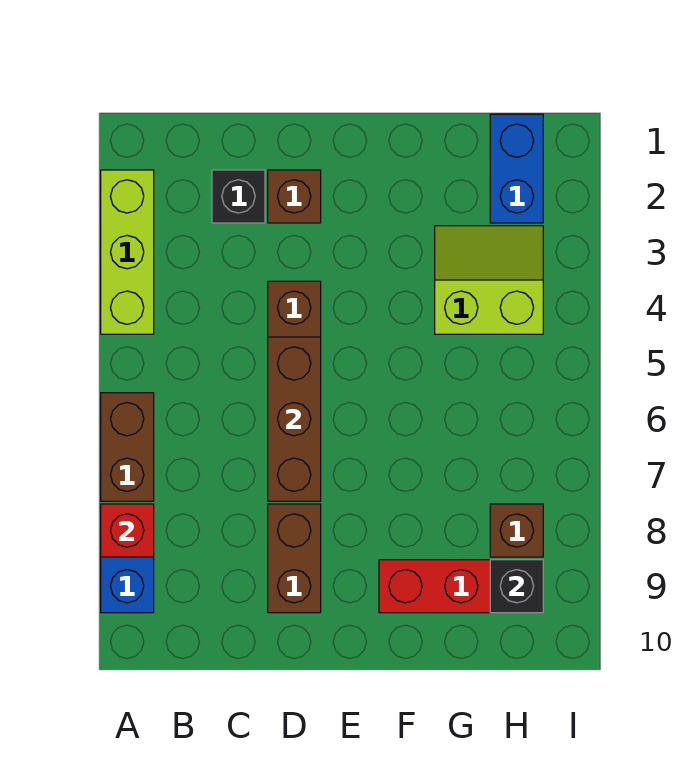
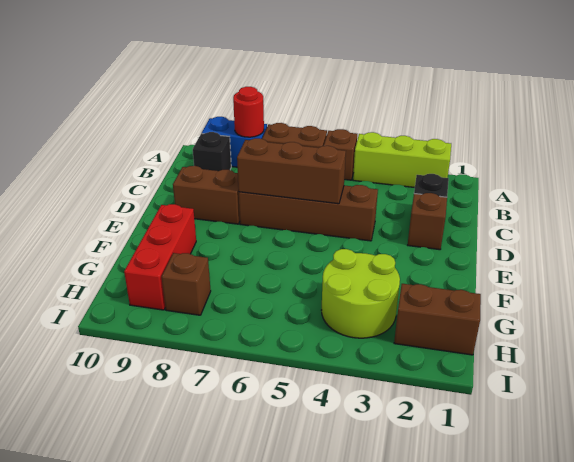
none -> brown 1x1 brick [324,129,357,180]
red 1x1 brick [101,504,154,557] -> red 1x1 round brick [233,87,264,137]
lime 2x2 slope [435,226,543,334] -> lime 2x2 round brick [321,249,400,338]
blue 1x2 brick [490,114,543,223] -> brown 1x2 brick [394,284,481,355]
black 1x1 brick [490,560,543,613] -> black 1x1 brick moved to [193,132,231,171]

